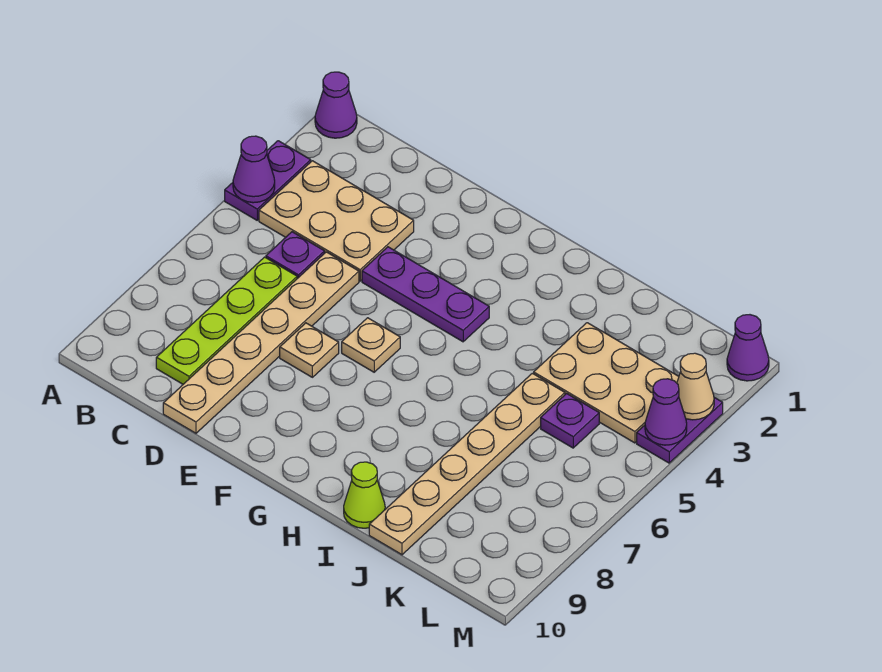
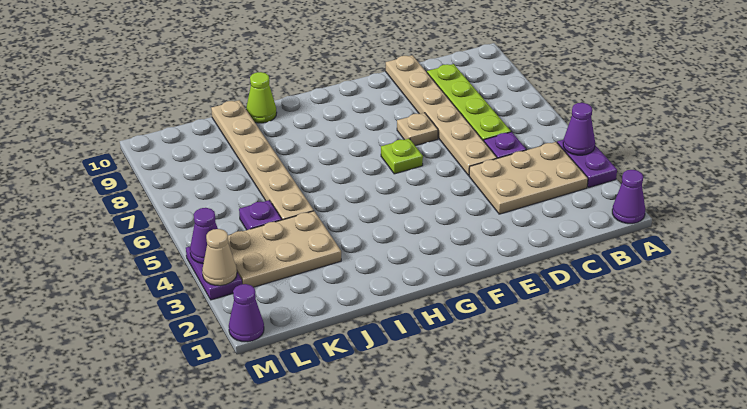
purple 1x3 plate [362,247,489,342] -> none
tan 1x1 plate [342,318,400,372] -> lime 1x1 plate [381,139,423,174]

